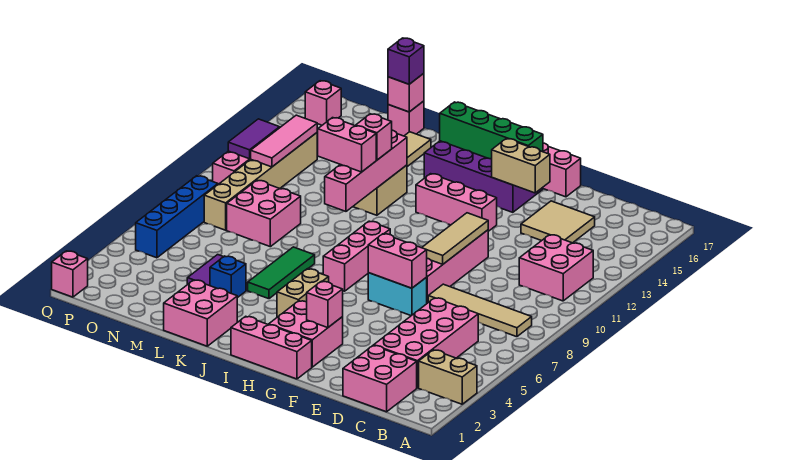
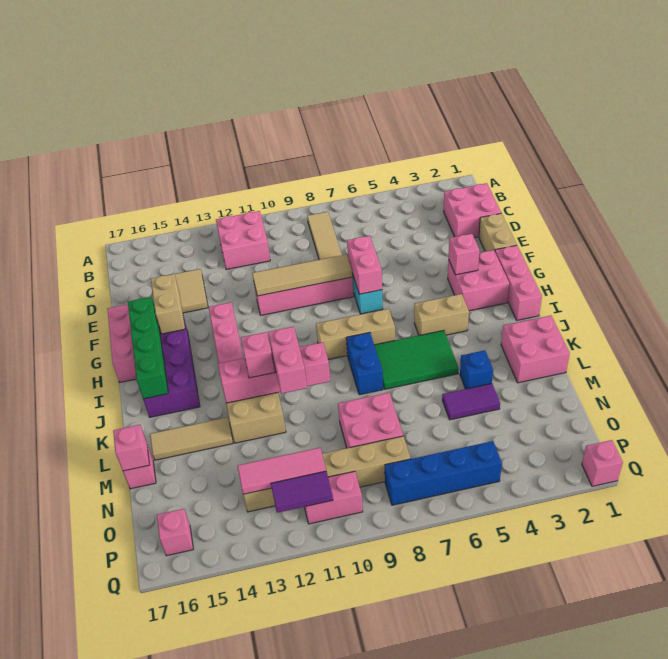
tan 1x2 brick [419,350,477,404] -> tan 1x2 brick moved to [479,213,517,251]
pink 2x4 brick [374,298,478,388] -> none
tan 1x3 tile [422,213,488,264] -> tan 1x4 tile [252,254,352,296]
pink 1x3 brick [323,221,390,291] -> tan 1x3 brick [316,309,395,360]
none -> blue 1x2 brick [346,333,383,395]
green 1x3 tile [248,247,315,299] -> green 2x3 tile [374,330,459,389]
purple 1x1 brick [388,38,424,84] -> none

